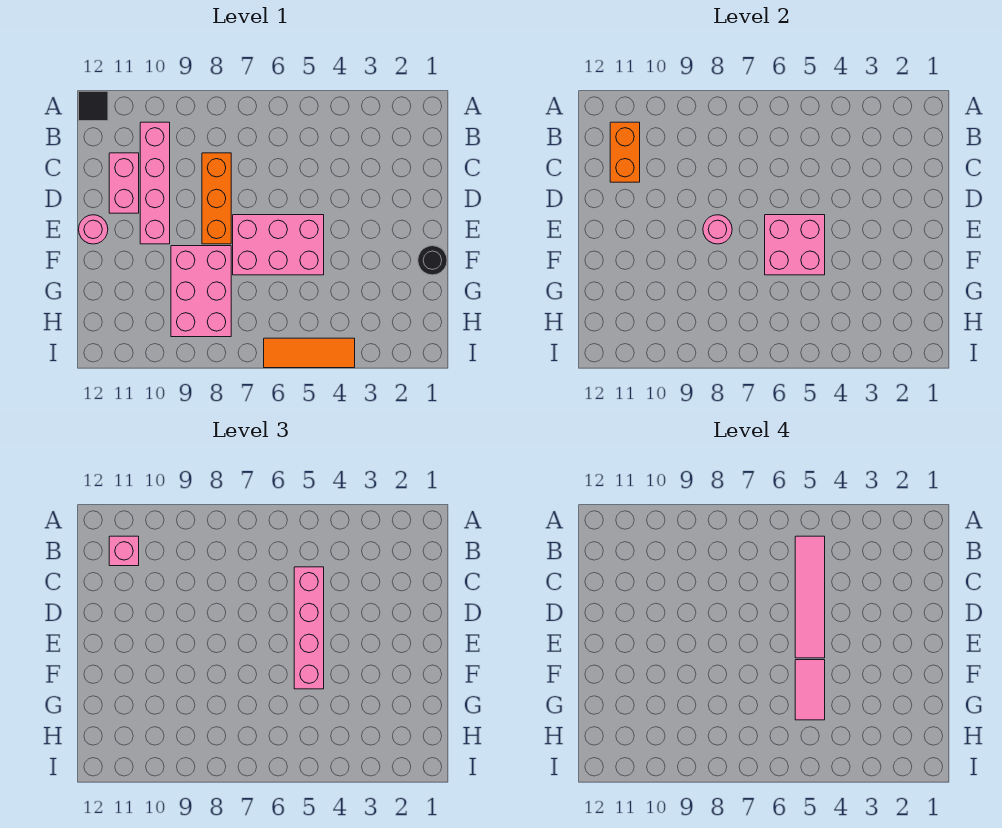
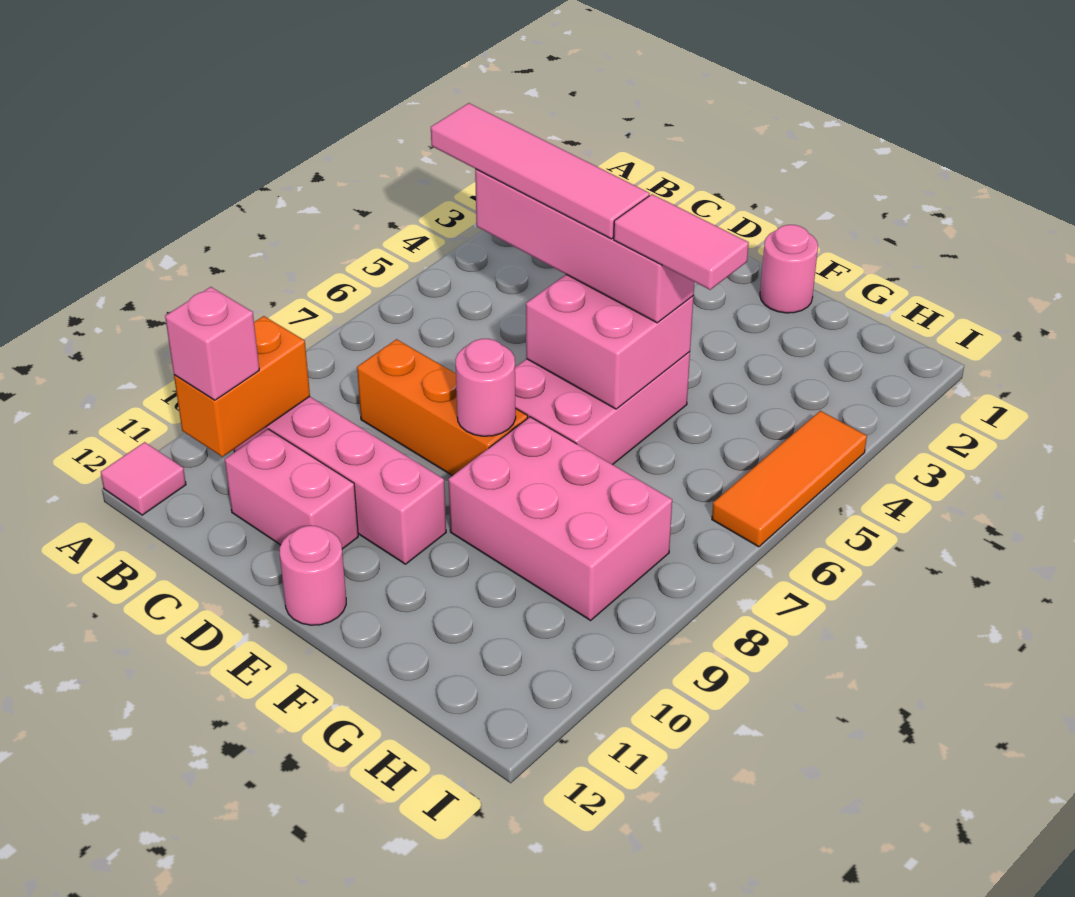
black 1x1 tile [79,91,108,121] -> pink 1x1 tile [101,442,186,515]
orange 1x2 brick [610,122,640,182] -> orange 1x2 brick turned to [174,316,310,457]
black 1x1 round brick [418,246,447,275] -> pink 1x1 round brick [760,225,818,313]

